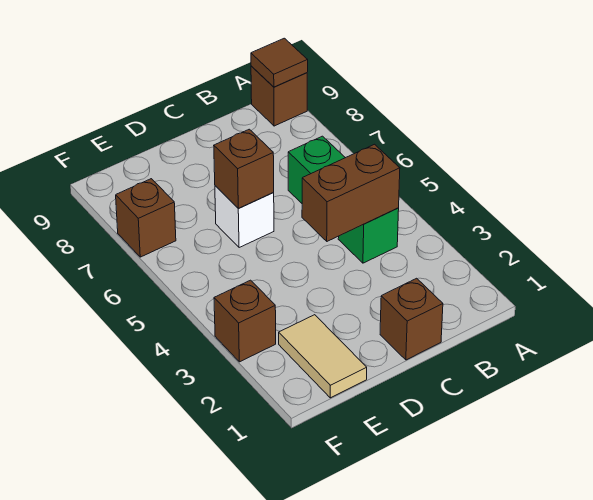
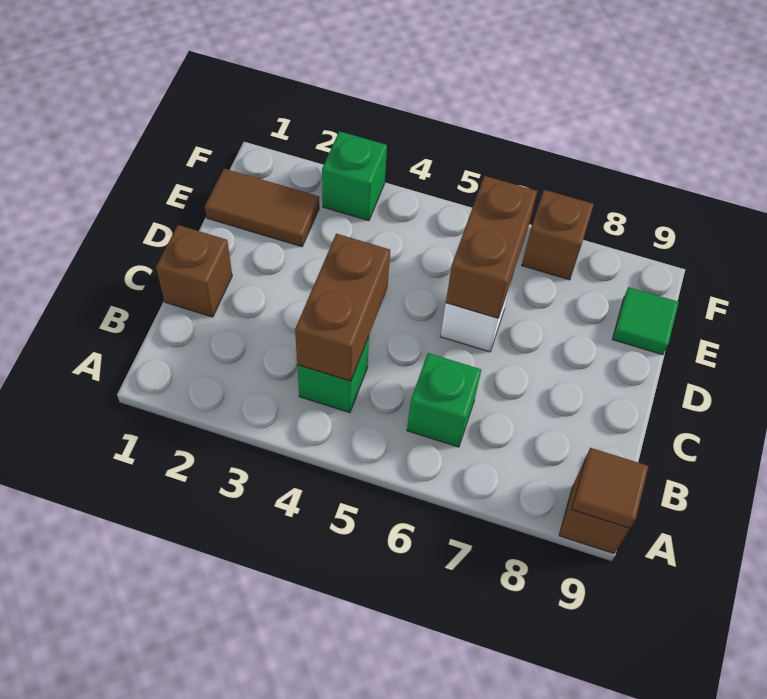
brown 1x1 brick [214,129,274,209] -> brown 1x2 brick [446,176,537,318]
tan 1x2 tile [279,315,367,398] -> brown 1x2 tile [205,169,319,247]
none -> green 1x1 tile [612,287,679,355]
brown 1x1 brick [214,280,276,362] -> green 1x1 brick [322,131,387,221]

